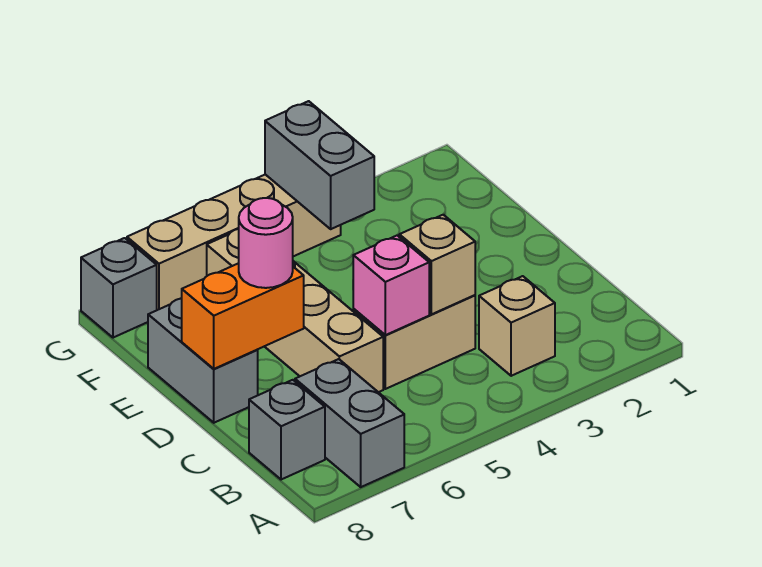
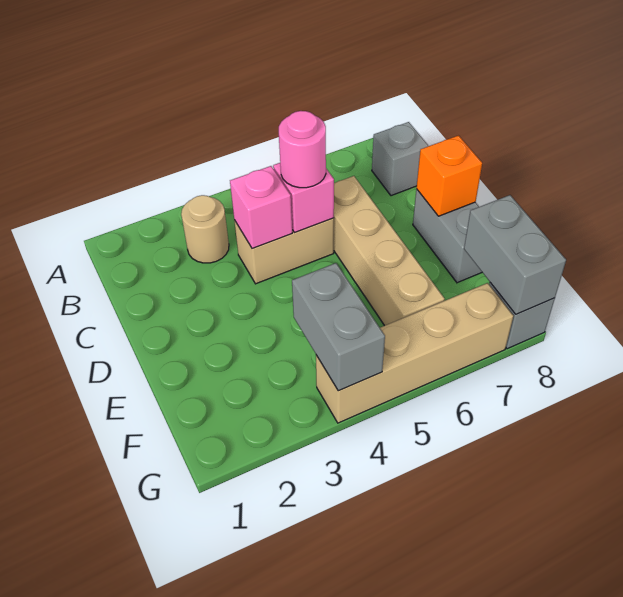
grey 1x2 brick [295,359,404,487] -> grey 1x2 brick moved to [464,195,566,314]
tan 1x1 brick [479,276,555,376] -> tan 1x1 round brick [181,195,229,263]
tan 1x1 brick [399,215,475,314] -> pink 1x1 brick [230,166,292,248]
orange 1x2 brick [182,263,304,369] -> orange 1x1 brick [416,136,482,216]
pink 1x1 round brick [239,198,293,288] -> pink 1x1 round brick moved to [279,111,326,188]

